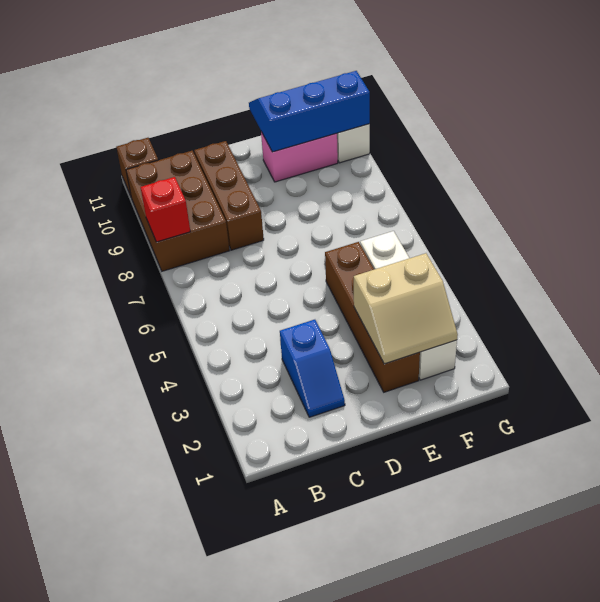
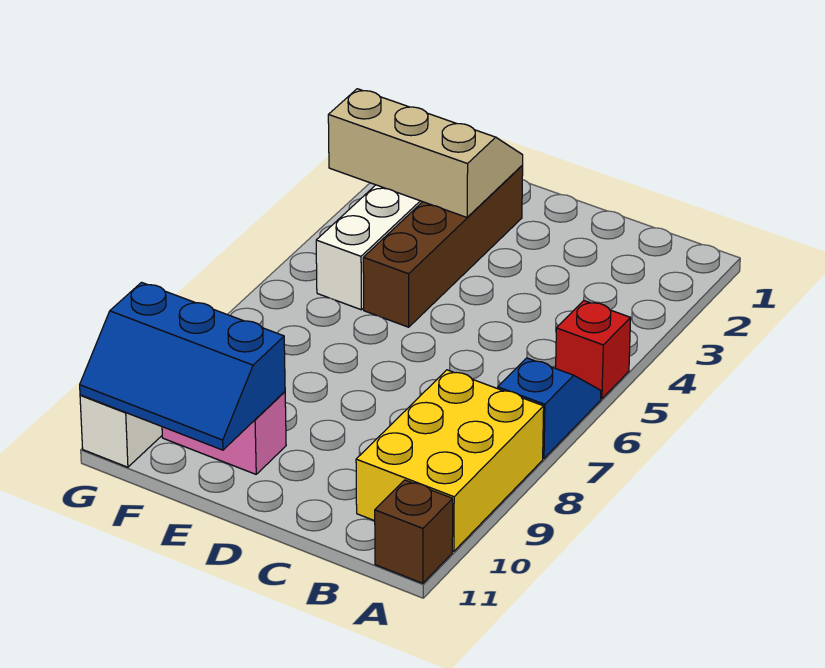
brown 2x3 brick [126,151,230,271] -> yellow 2x3 brick [356,370,544,551]
red 1x1 brick [141,177,190,242] -> red 1x1 brick moved to [556,301,631,399]
blue 1x2 slope [280,320,345,417] -> blue 1x2 slope moved to [498,358,601,459]
brown 1x3 brick [194,141,264,250] -> none
tan 2x2 slope [354,253,458,364] -> tan 2x3 slope [328,89,523,217]

